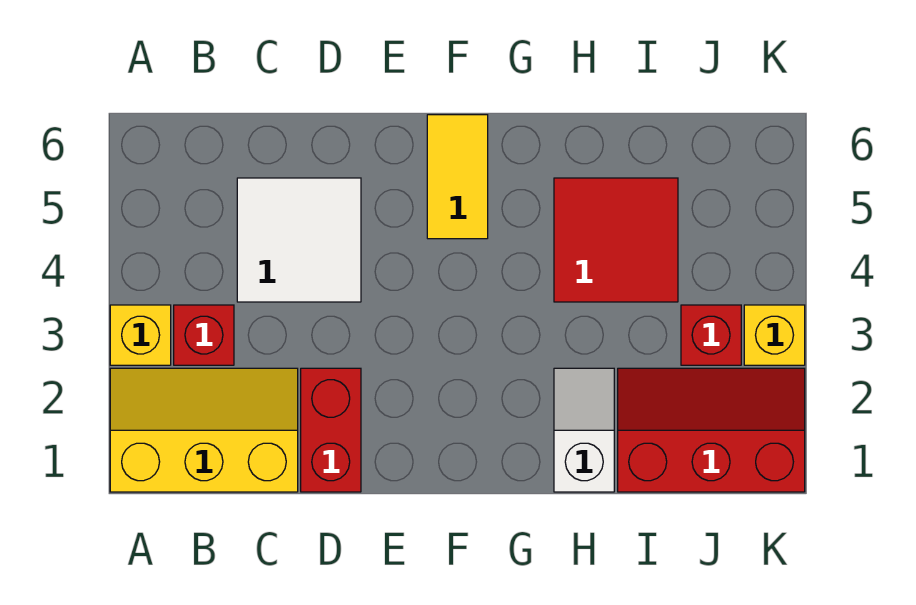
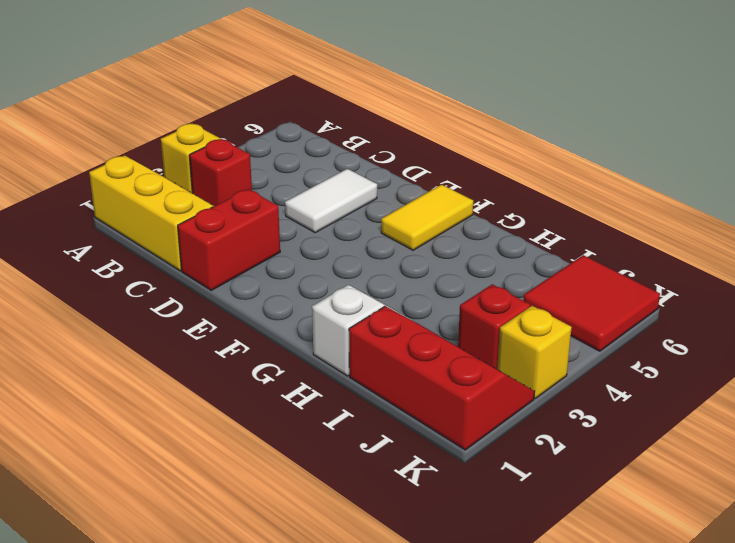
white 2x2 tile [237,178,361,302] -> white 1x2 tile [285,169,377,233]
red 2x2 tile [554,178,678,302] -> red 2x2 tile moved to [523,255,660,351]

